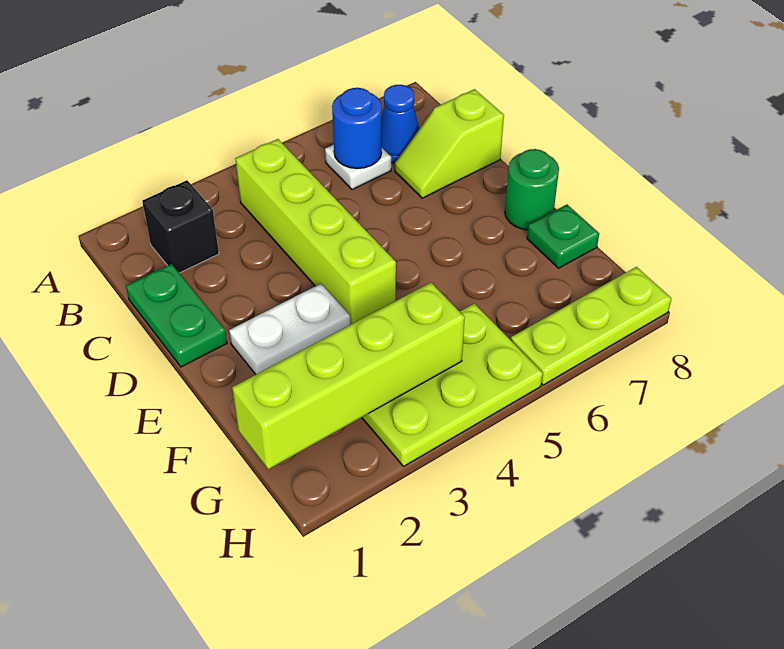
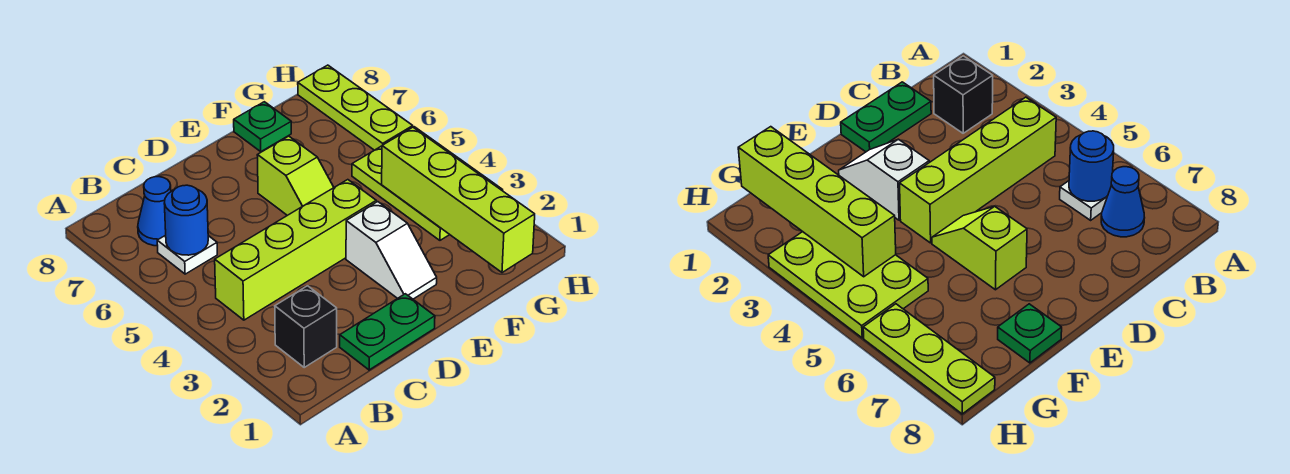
lime 1x2 slope [395,89,504,198] -> lime 1x2 slope moved to [257,136,334,215]
white 1x2 plate [229,284,350,374] -> white 1x2 slope [346,202,437,299]
green 1x1 round brick [505,149,559,230] -> none

